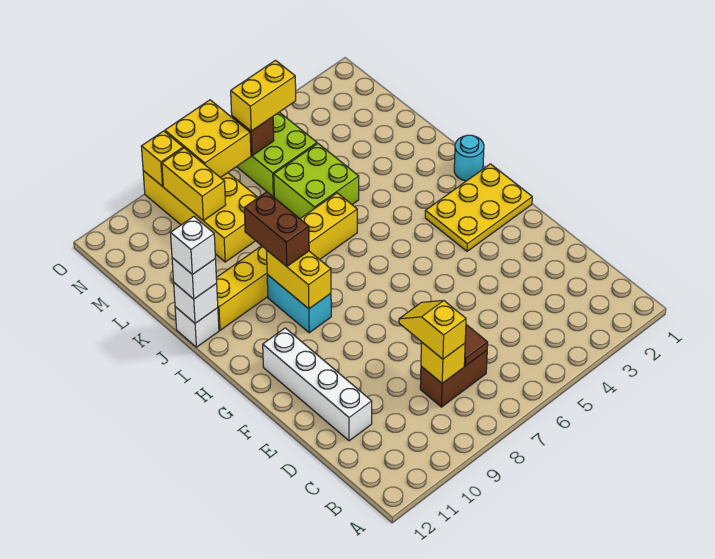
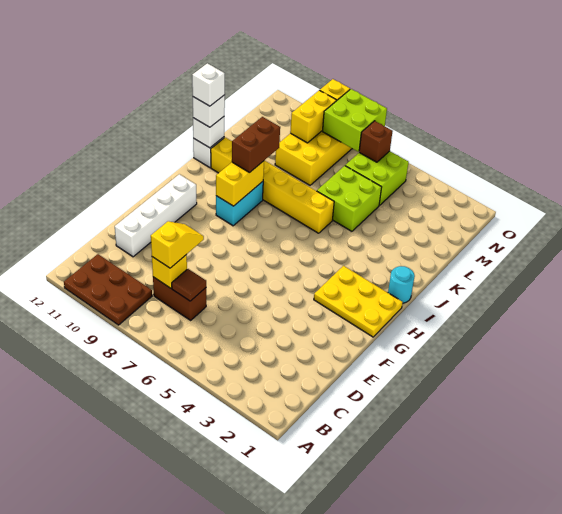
none -> brown 2x3 plate [64,254,152,325]
yellow 1x2 brick [231,60,296,131] -> none
yellow 2x2 brick [165,100,251,178] -> lime 2x2 brick [322,89,387,152]

